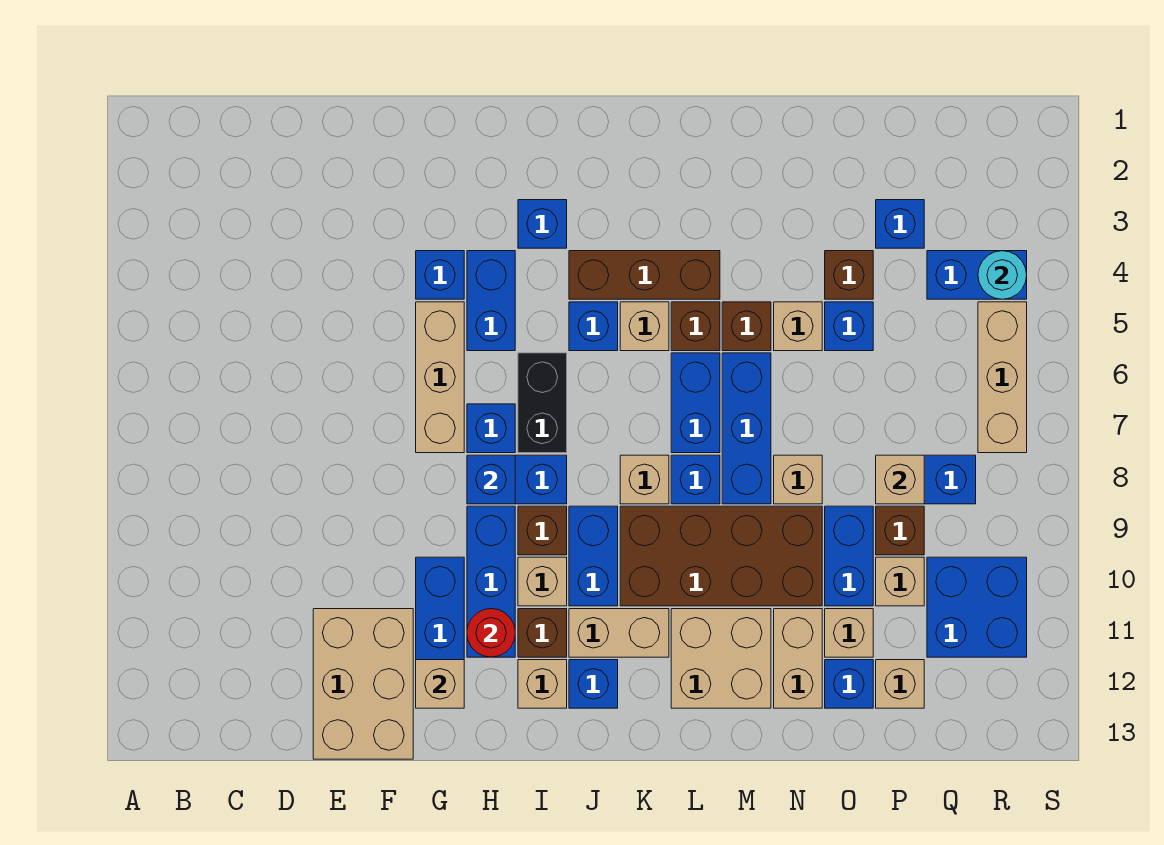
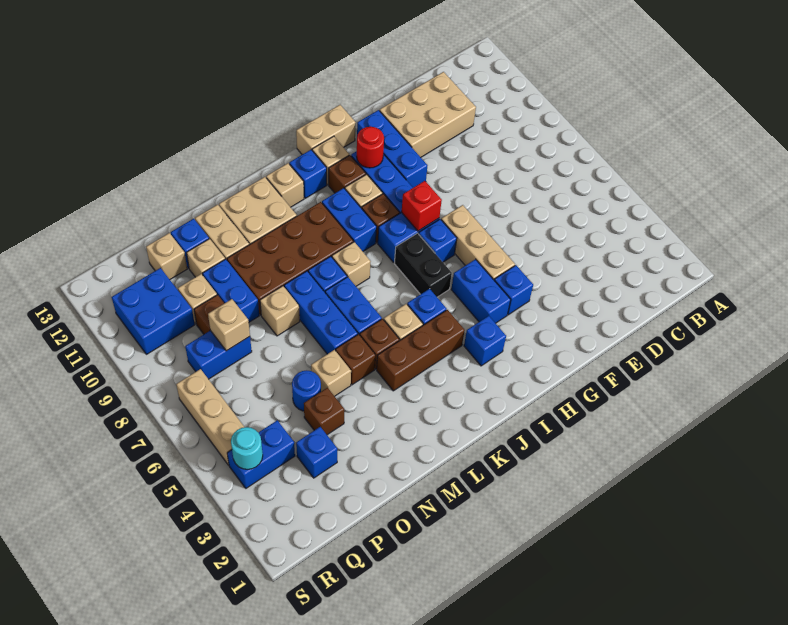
tan 2x3 brick [313,609,413,759] -> tan 2x3 brick turned to [379,72,476,157]
tan 1x1 brick [416,660,464,708] -> tan 1x1 brick moved to [266,163,304,207]
blue 1x1 brick [467,455,515,504] -> red 1x1 brick [402,181,442,231]
tan 1x2 brick [569,609,669,657] -> tan 1x2 brick moved to [296,105,356,155]
blue 1x1 brick [825,302,873,351] -> blue 1x1 round brick [292,370,321,411]

